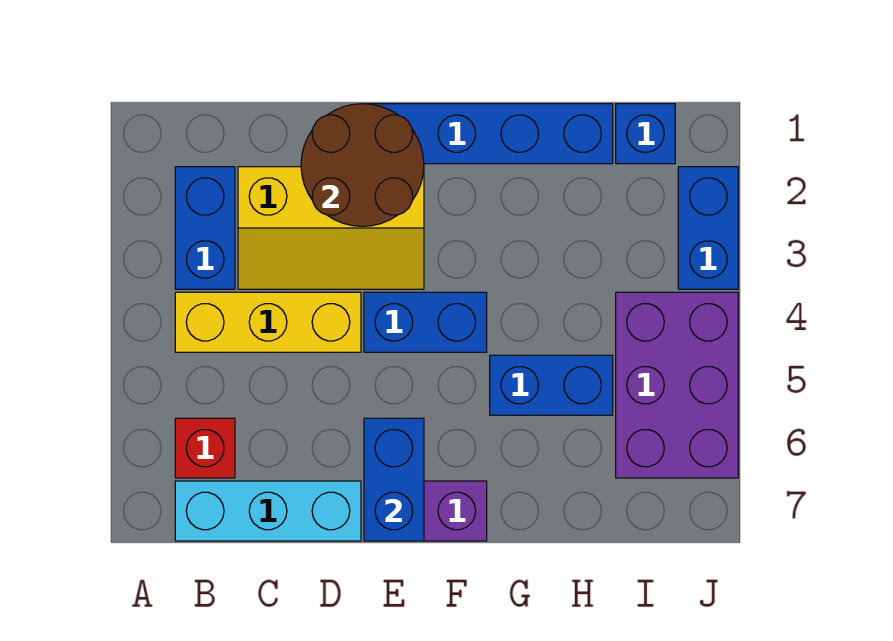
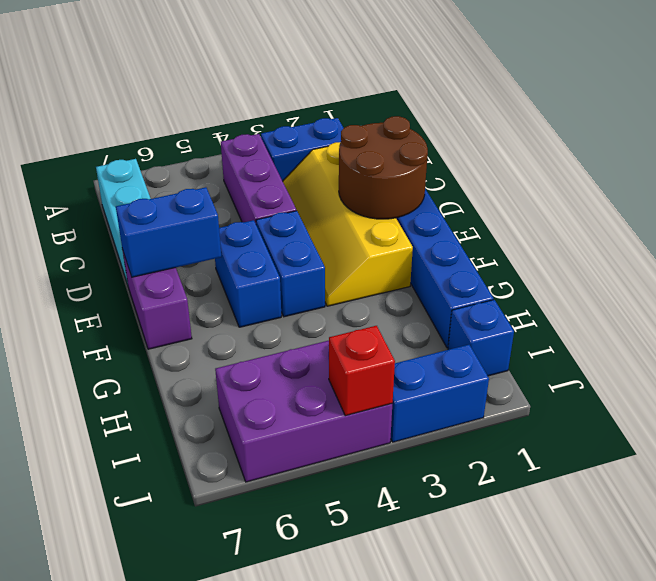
yellow 1x3 brick [175,292,361,352] -> purple 1x3 brick [221,134,296,223]
red 1x1 brick [175,418,235,478] -> red 1x1 brick moved to [329,326,395,416]
yellow 2x3 slope [238,167,424,289] -> yellow 2x4 slope [283,142,413,306]
blue 1x2 brick [490,355,613,415] -> blue 1x2 brick moved to [215,220,281,327]

